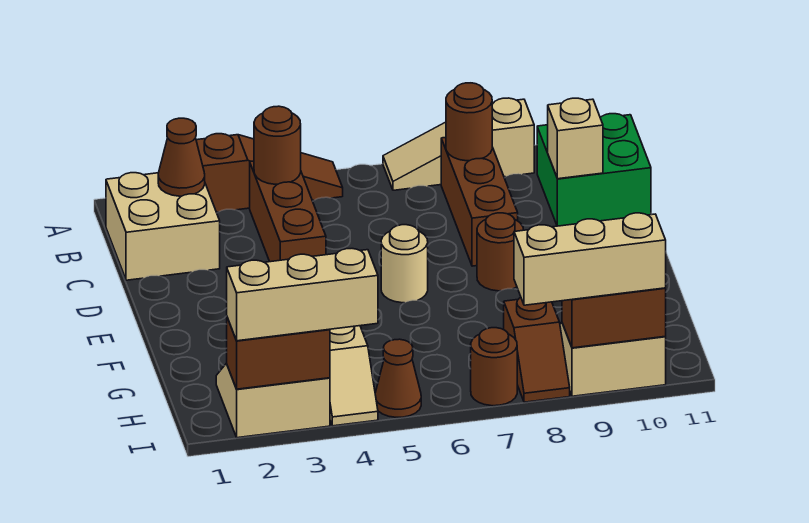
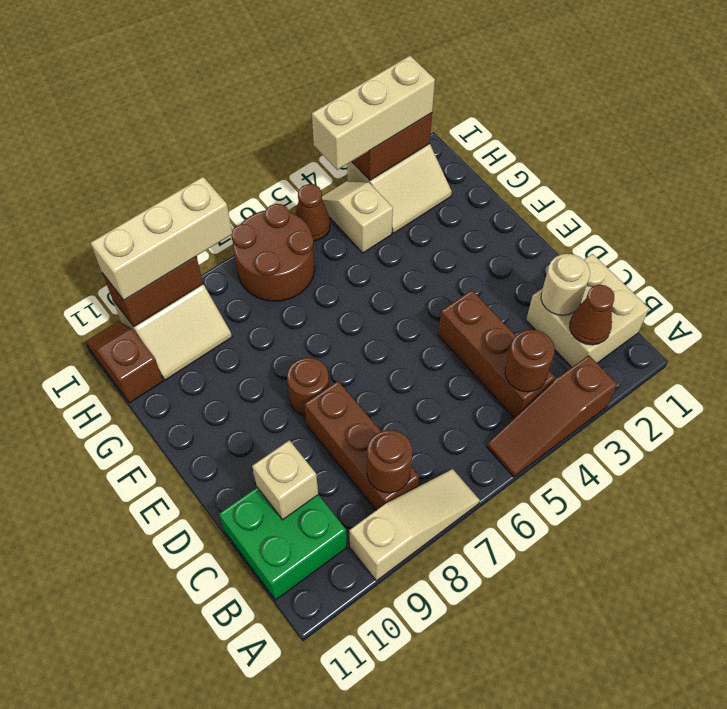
tan 1x1 round brick [381,225,428,303] -> tan 1x1 round brick moved to [541,254,590,315]
brown 1x2 slope [504,297,570,402] -> brown 1x2 slope moved to [86,321,163,403]
brown 1x1 round brick [471,328,517,406] -> brown 2x2 round brick [231,204,315,301]

